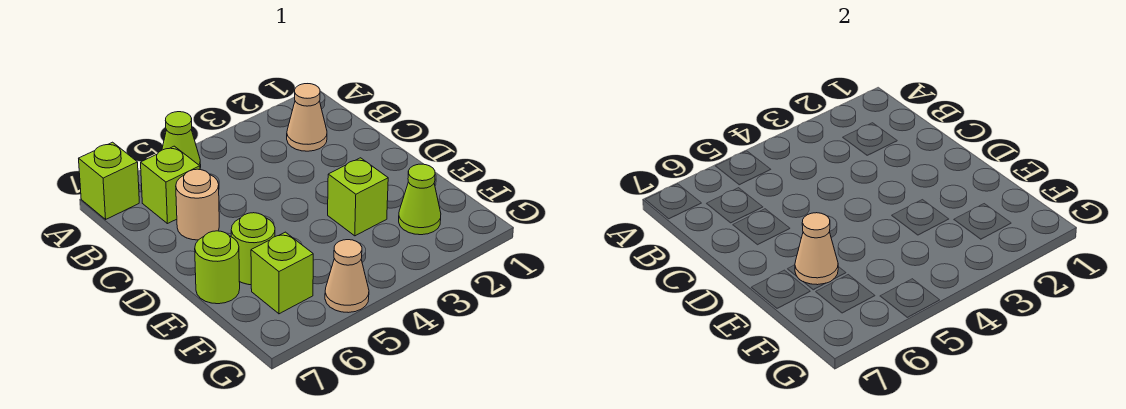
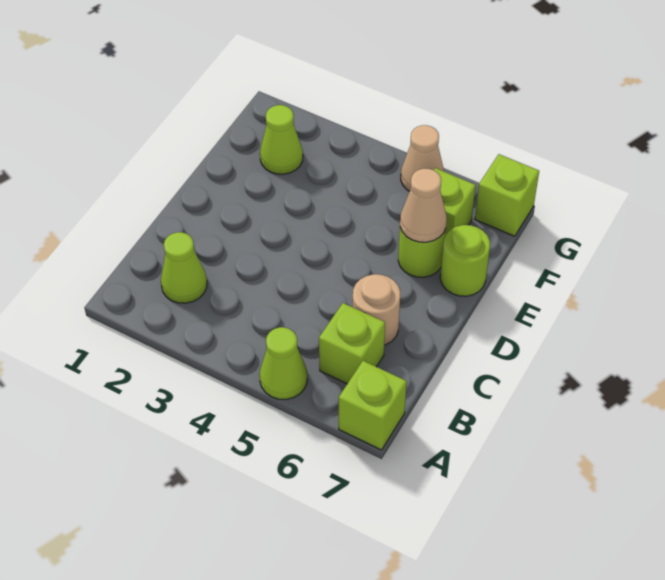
tan 1x1 cone [287,84,327,151] -> lime 1x1 cone [161,232,207,303]
lime 1x1 brick [328,158,388,236] -> lime 1x1 brick moved to [475,154,539,236]

